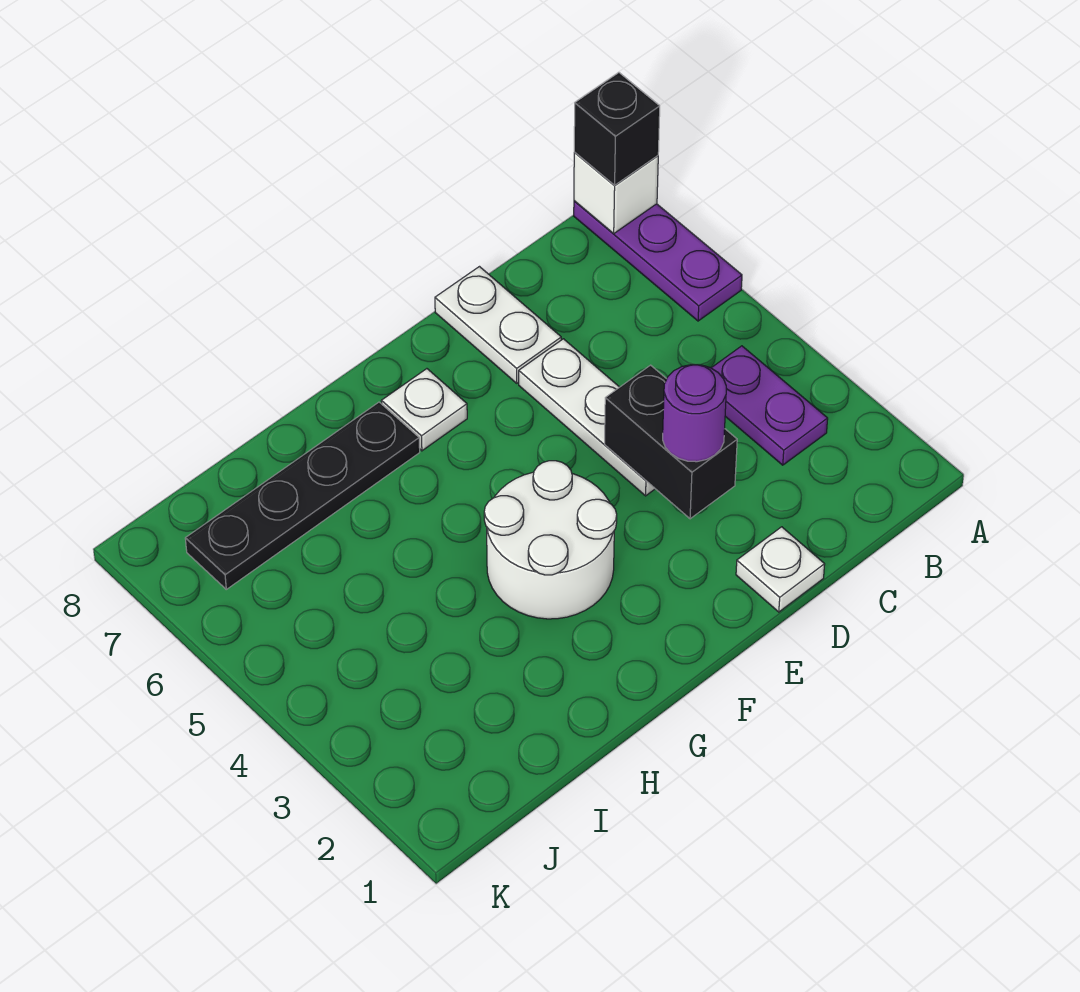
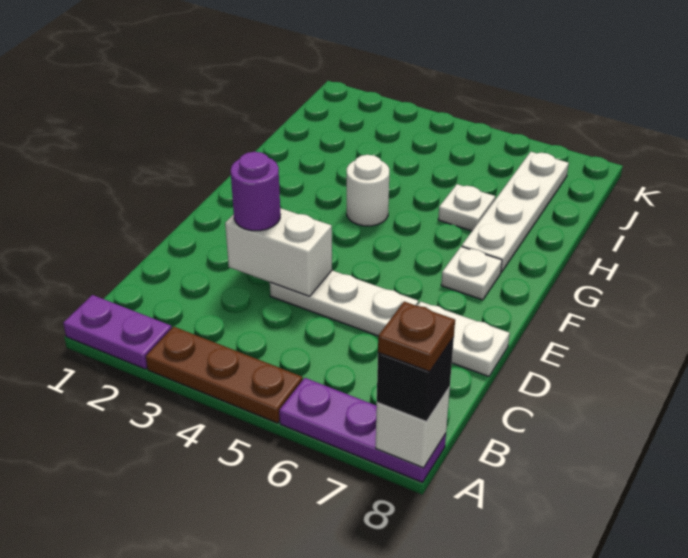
none -> brown 1x3 plate [146,327,303,423]
none -> brown 1x1 plate [378,302,455,372]
purple 1x2 plate [712,346,828,465] -> purple 1x2 plate moved to [63,295,172,369]
white 1x1 plate [736,527,825,612] -> white 1x1 plate moved to [438,184,495,231]
black 1x2 brick [605,365,737,519] -> white 1x2 brick [225,208,332,296]
white 2x2 round brick [484,461,617,619] -> white 1x1 round brick [347,155,389,226]
black 1x4 plate [185,402,420,589] -> white 1x4 plate [462,152,569,272]

